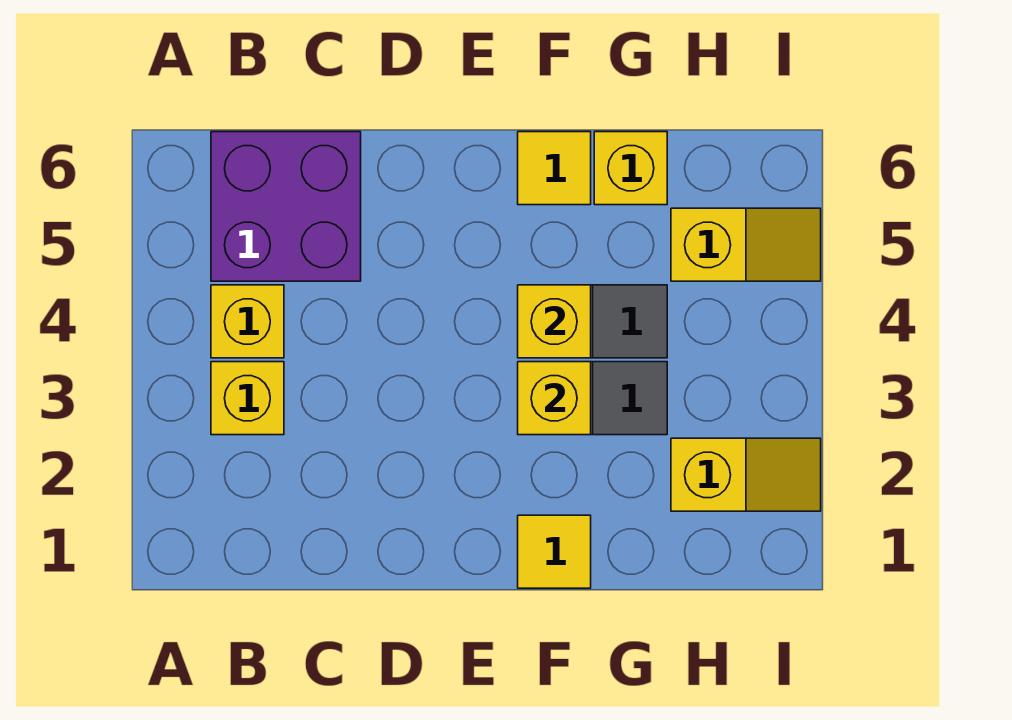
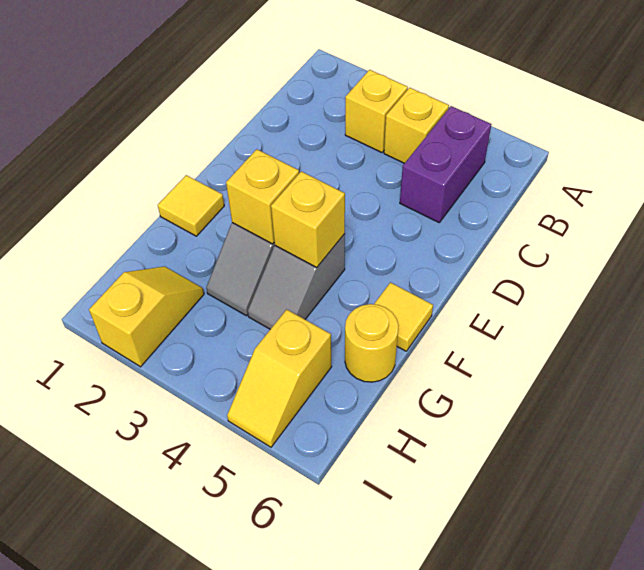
purple 2x2 brick [211,132,361,281] -> purple 1x2 brick [400,106,491,222]
yellow 1x1 brick [594,132,667,205] -> yellow 1x1 round brick [345,304,399,382]
yellow 1x2 slope [671,438,821,511] -> yellow 1x2 slope turned to [89,266,204,367]

